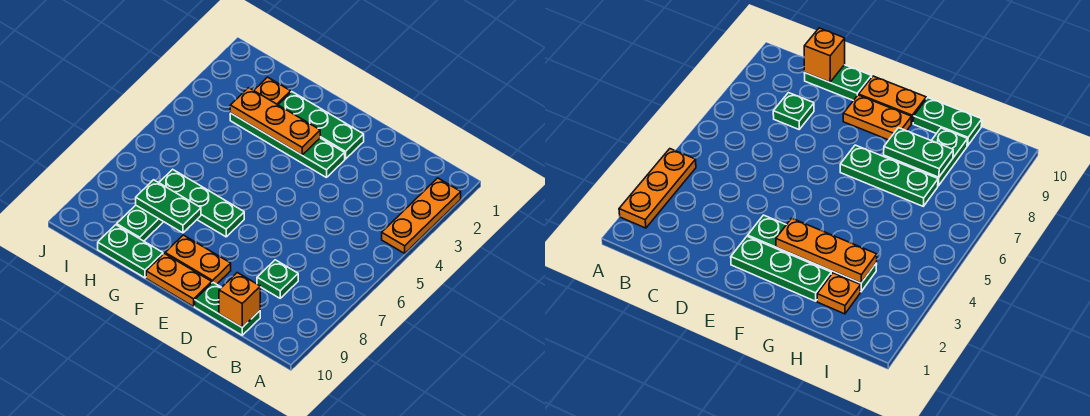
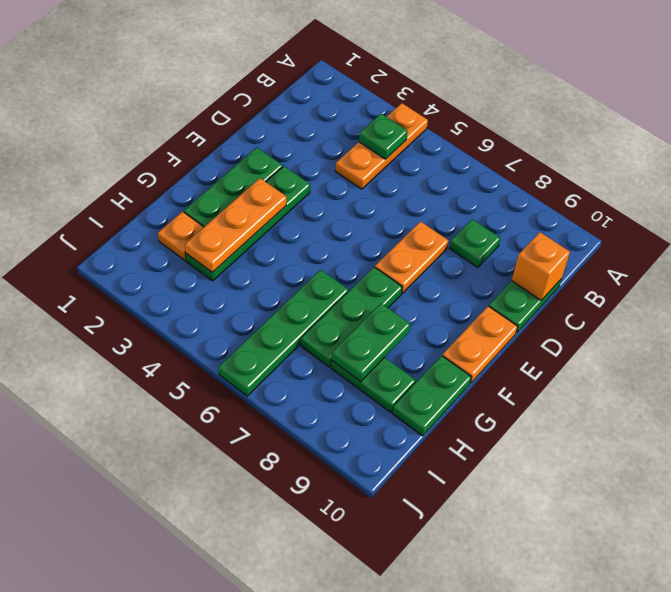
orange 1x3 plate [382,178,461,253] -> orange 1x3 plate turned to [336,103,428,189]
none -> green 1x1 plate [359,114,408,159]
orange 1x2 plate [165,235,231,284] -> orange 1x2 plate moved to [375,222,448,293]
none -> green 1x4 plate [219,270,348,396]

